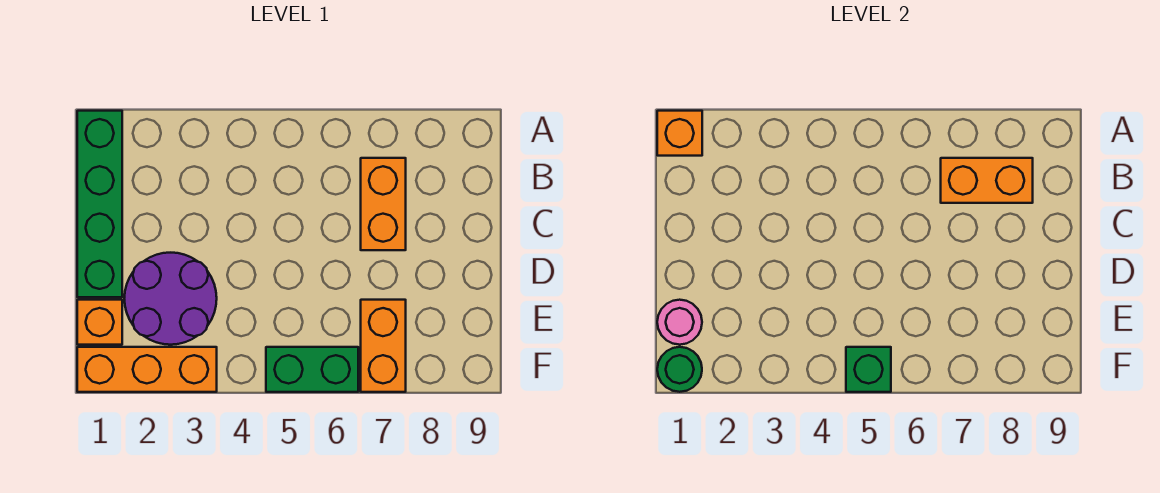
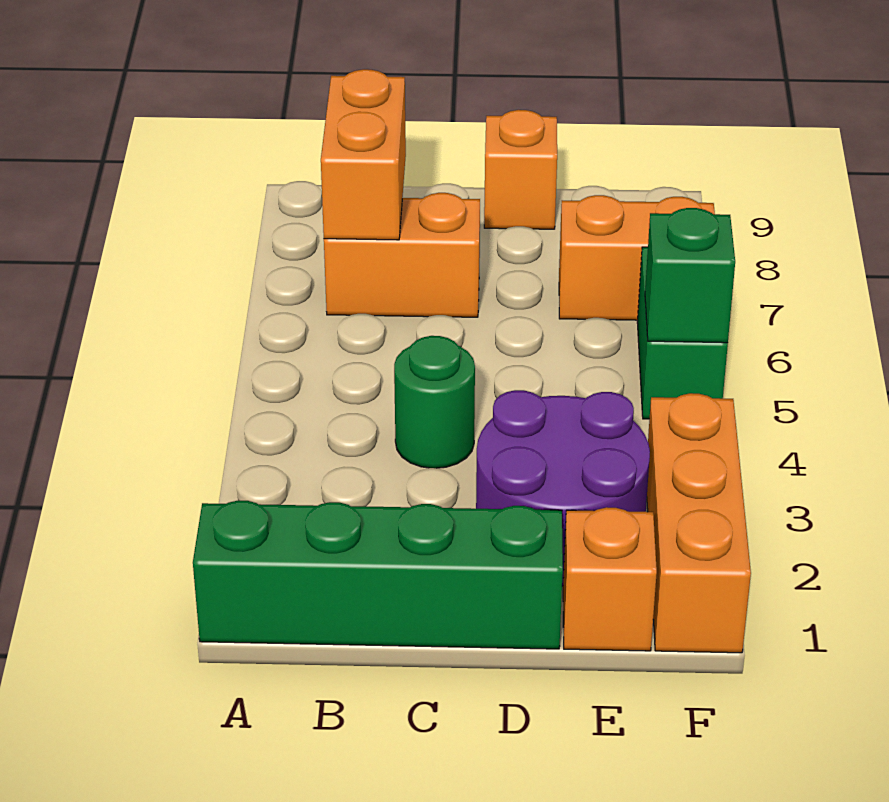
orange 1x1 brick [657,111,702,156] -> orange 1x1 brick moved to [484,110,557,229]
pink 1x1 round brick [657,300,702,345] -> none
green 1x1 round brick [657,347,702,392] -> green 1x1 round brick moved to [394,336,475,468]

